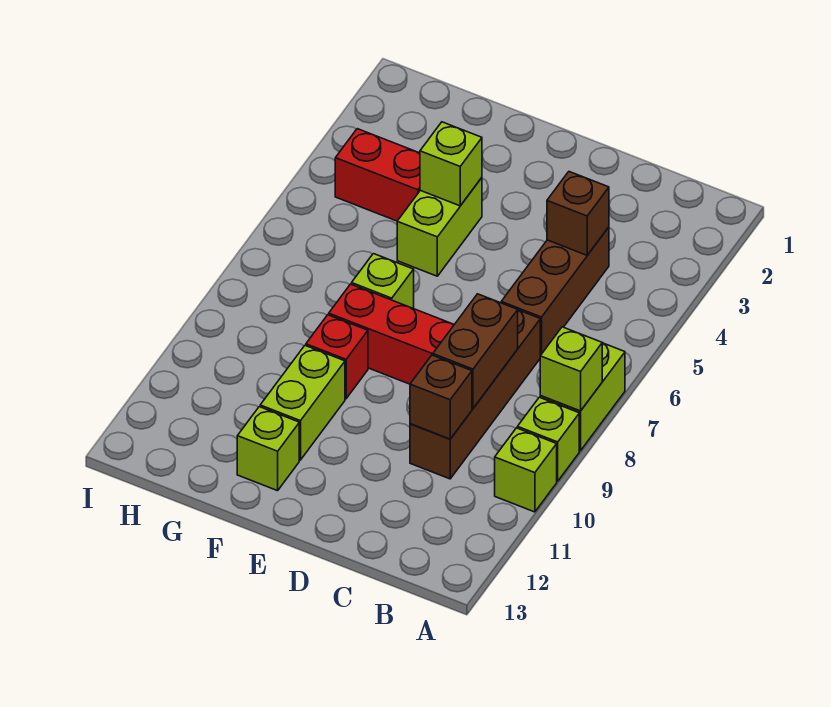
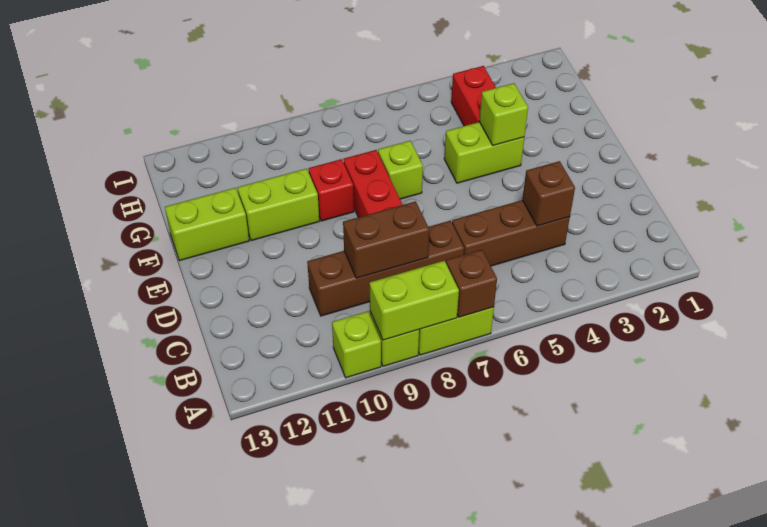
lime 1x1 brick [540,327,602,411] -> lime 1x2 brick [370,261,459,340]
brown 1x1 brick [410,355,472,439] -> brown 1x1 brick moved to [446,250,497,317]
lime 1x1 brick [237,407,299,491] -> lime 1x2 brick [165,188,249,261]

